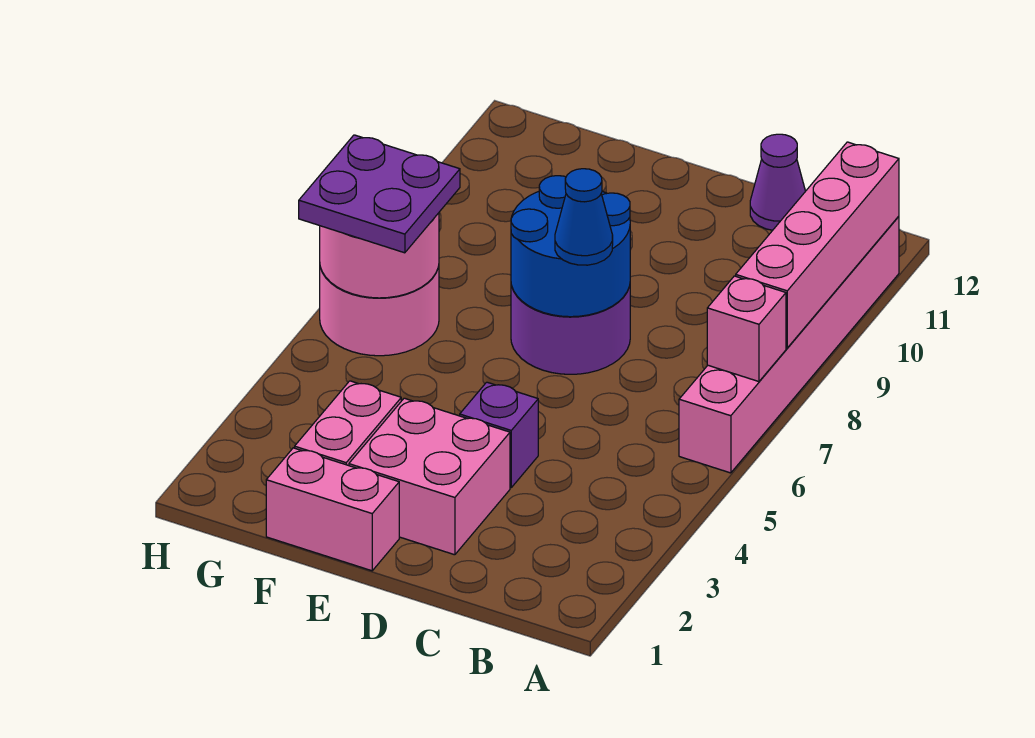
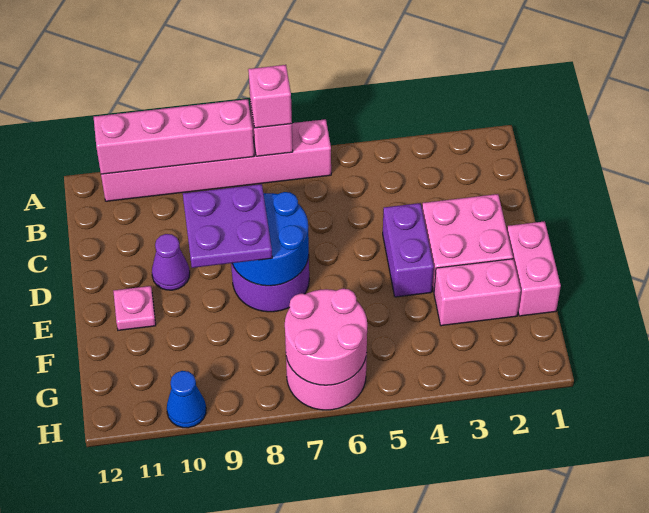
none -> pink 1x1 brick [248,65,292,128]
purple 1x1 cone [750,134,805,230] -> purple 1x1 cone moved to [152,234,190,290]
purple 1x1 brick [460,382,538,488] -> purple 1x2 brick [383,203,434,297]
blue 1x1 cone [555,169,613,265] -> blue 1x1 cone moved to [167,371,206,428]
none -> pink 1x1 plate [113,286,156,330]
purple 2x2 plate [299,135,460,253] -> purple 2x2 plate moved to [183,184,272,268]

